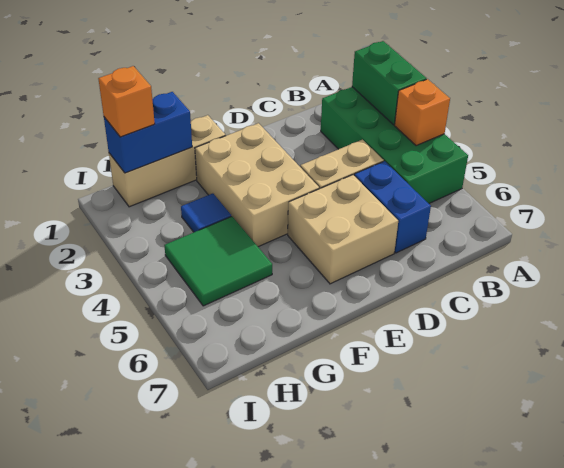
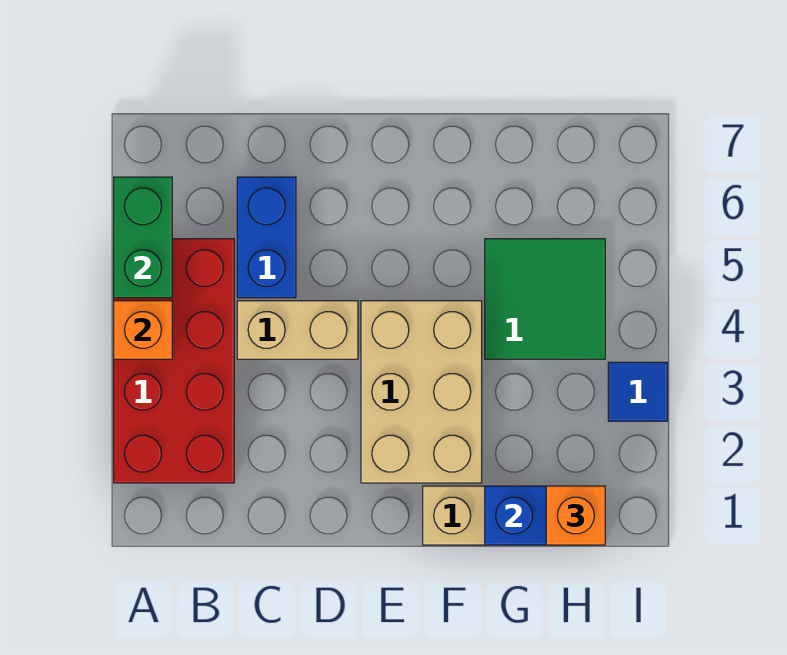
green 2x4 brick [321,87,468,203] -> red 2x4 brick [114,239,234,483]
green 1x2 brick [352,41,427,125] -> green 1x2 brick moved to [114,177,172,298]
tan 2x2 brick [288,175,398,284] -> none
blue 1x1 tile [181,193,231,232] -> blue 1x1 tile moved to [608,362,667,421]

